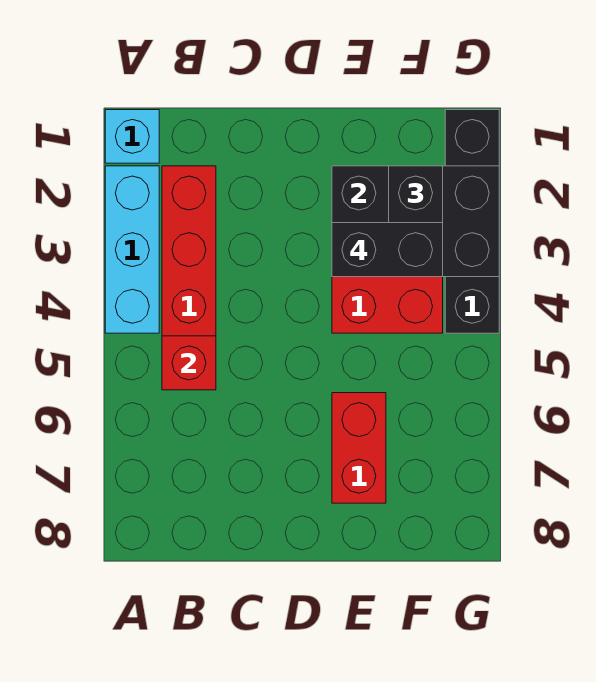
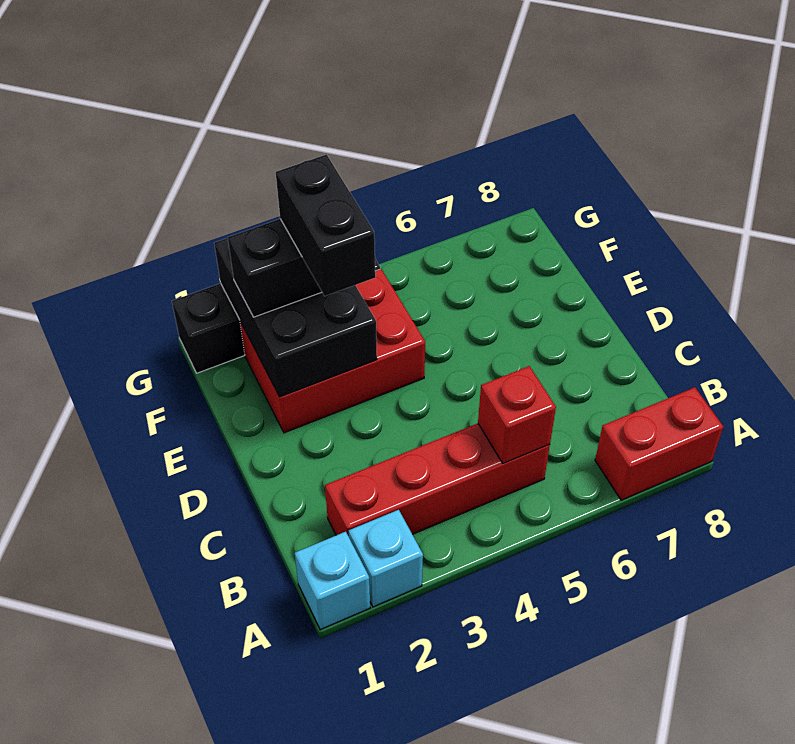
cyan 1x3 brick [105,166,159,333] -> cyan 1x1 brick [349,510,423,607]
red 1x2 brick [332,393,386,503] -> red 1x2 brick moved to [595,387,723,500]

